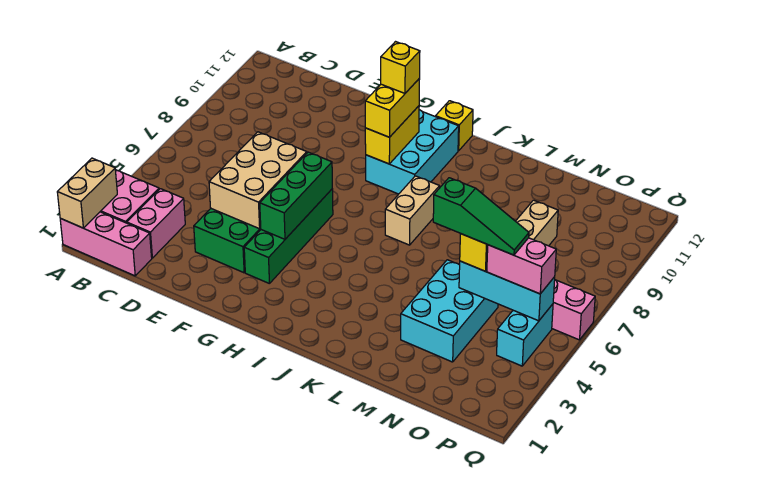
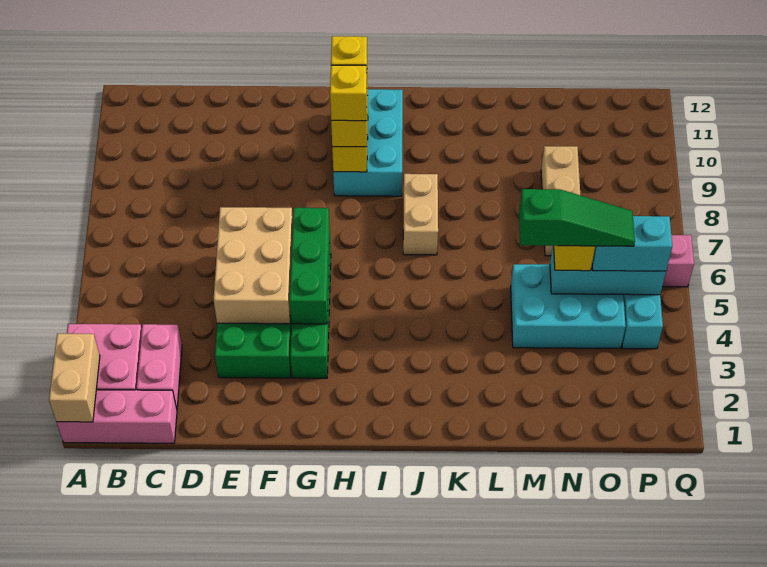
yellow 1x1 brick [436,101,473,151] -> yellow 1x1 brick moved to [330,65,367,121]
cyan 2x3 brick [401,260,498,362] -> cyan 2x3 brick turned to [511,264,626,348]
pink 1x2 brick [487,238,556,294] -> cyan 1x2 brick [592,216,672,271]

